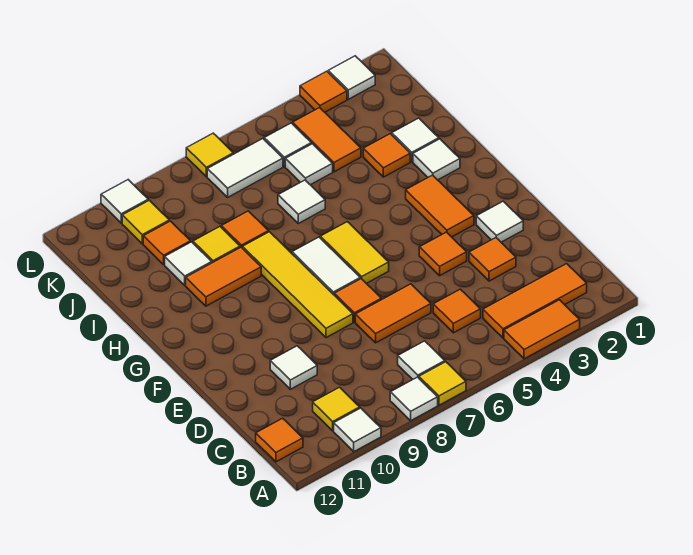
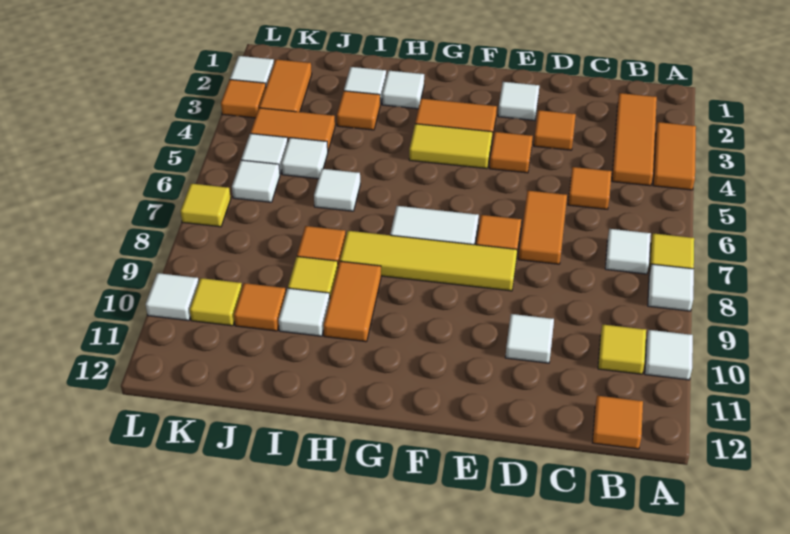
yellow 1x2 tile [320,222,389,283] -> yellow 1x2 tile moved to [409,124,492,169]
none -> orange 1x2 tile [259,60,312,112]
white 1x2 tile [207,139,283,197] -> white 1x1 tile [232,160,280,202]

